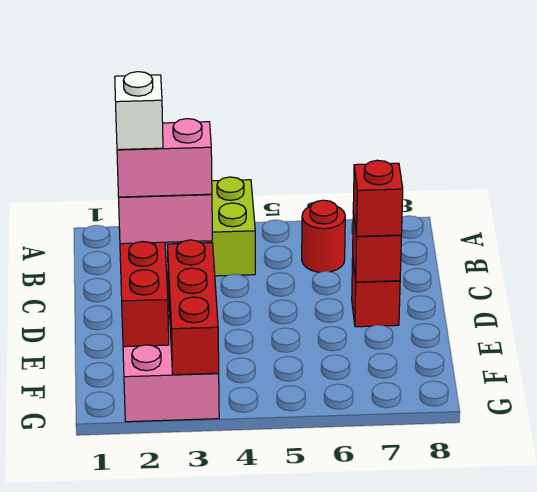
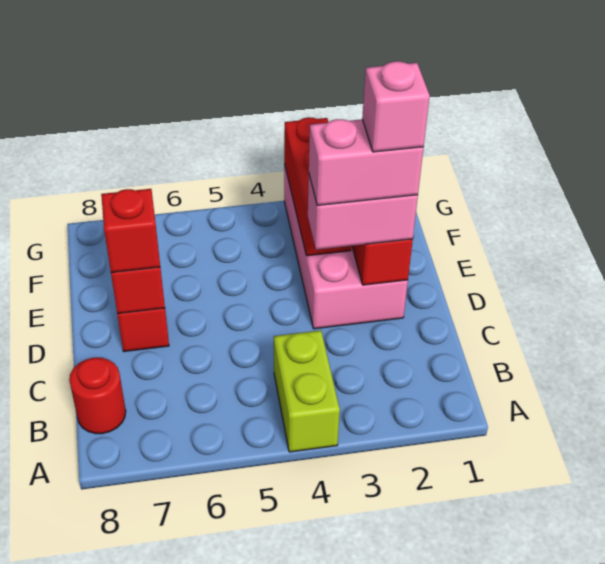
red 1x1 round brick [302,200,345,272] -> red 1x1 round brick moved to [69,358,126,434]
white 1x1 brick [115,72,163,150] -> pink 1x1 brick [362,61,430,152]

